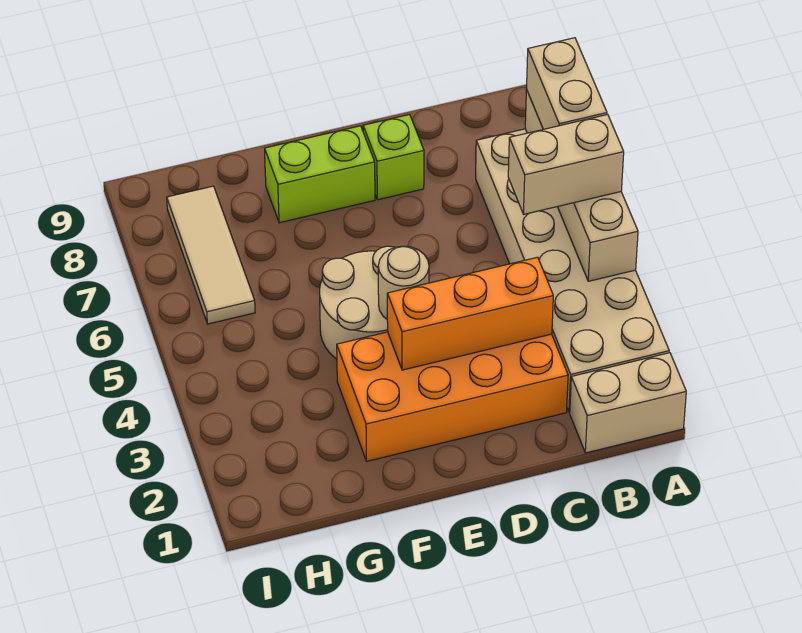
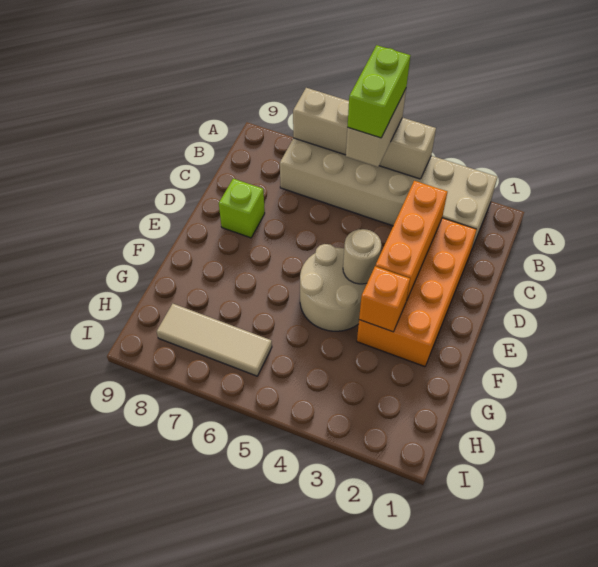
tan 1x2 brick [570,353,686,453] -> none
tan 1x2 brick [527,38,607,129] -> none
lime 1x2 brick [265,126,375,223] -> lime 1x2 brick moved to [347,45,411,138]
none -> orange 1x1 brick [359,266,410,332]

